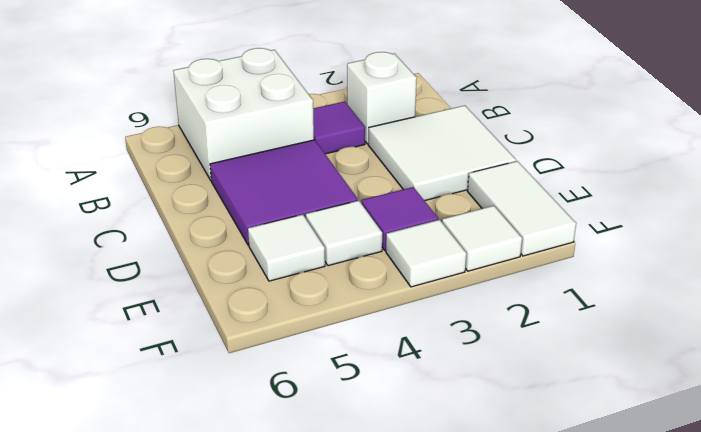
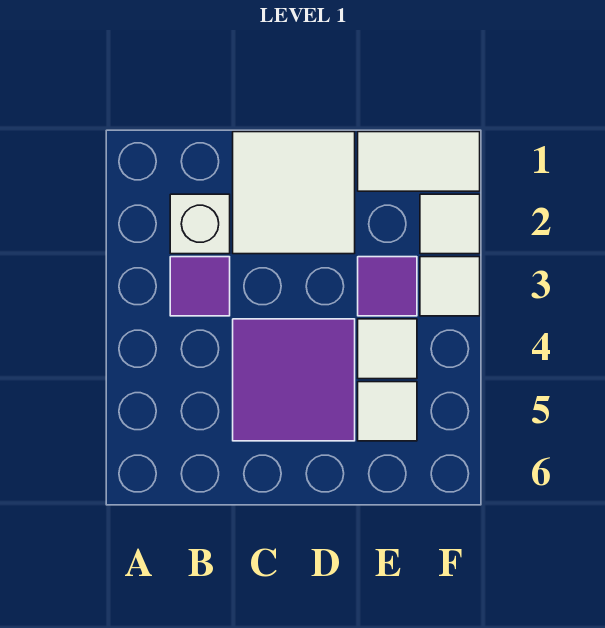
white 2x2 brick [173,48,314,180] -> none

